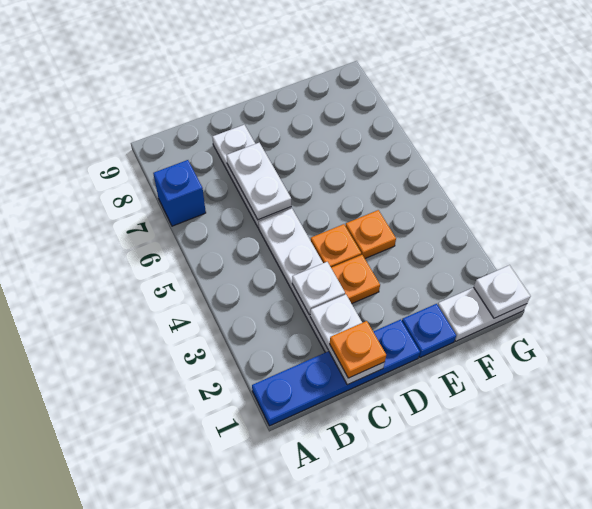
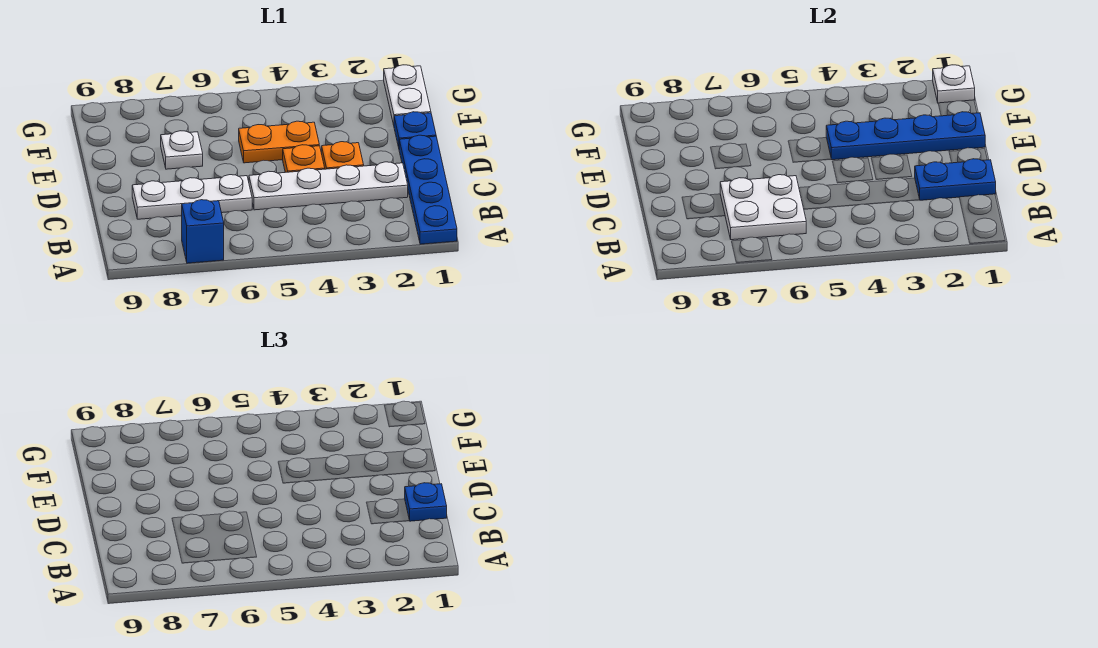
white 1x2 plate [310,294,385,385] -> blue 1x2 plate [915,159,996,200]
orange 1x1 plate [330,321,386,378] -> blue 1x1 plate [405,483,447,521]
white 1x1 plate [292,262,345,315] -> white 1x1 plate moved to [161,131,203,169]
white 1x2 plate [227,143,291,220] -> white 2x2 plate [720,175,806,240]
none -> blue 1x4 plate [826,112,985,160]
orange 1x1 plate [346,210,396,258] -> orange 1x2 plate [239,121,319,163]

